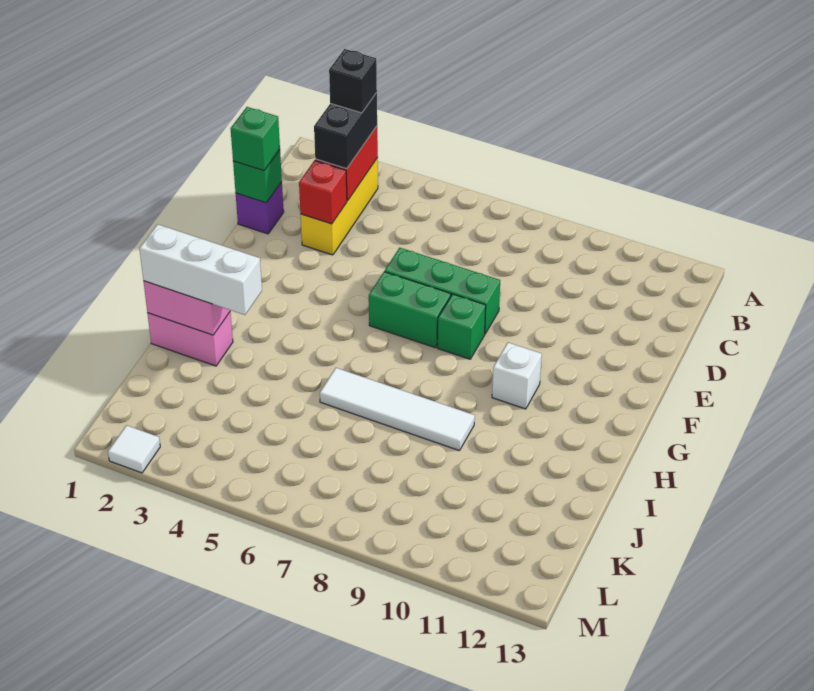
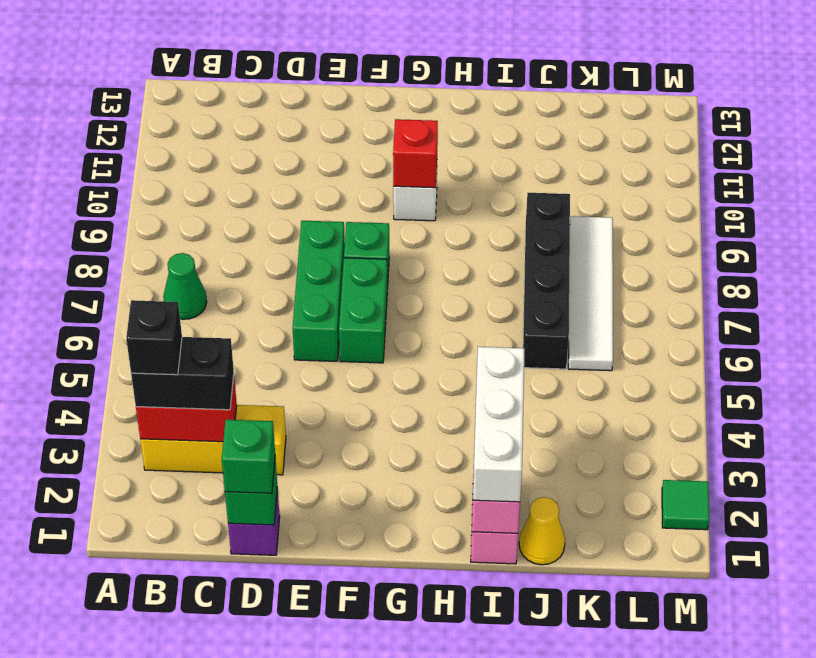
none -> green 1x1 cone [163,253,207,319]
red 1x1 brick [299,160,347,224] -> red 1x1 brick moved to [393,119,438,188]
white 1x4 tile [320,368,475,451] -> white 1x4 tile moved to [568,216,613,371]
none -> yellow 1x1 cone [519,497,565,565]
none -> black 1x4 brick [523,193,570,369]
white 1x1 tile [108,425,160,473] -> green 1x1 tile [662,480,709,530]

